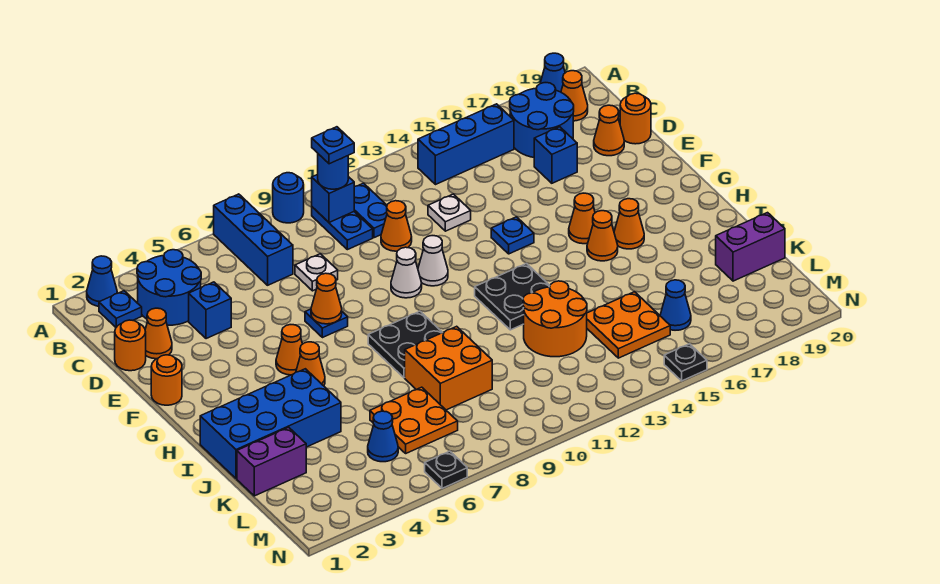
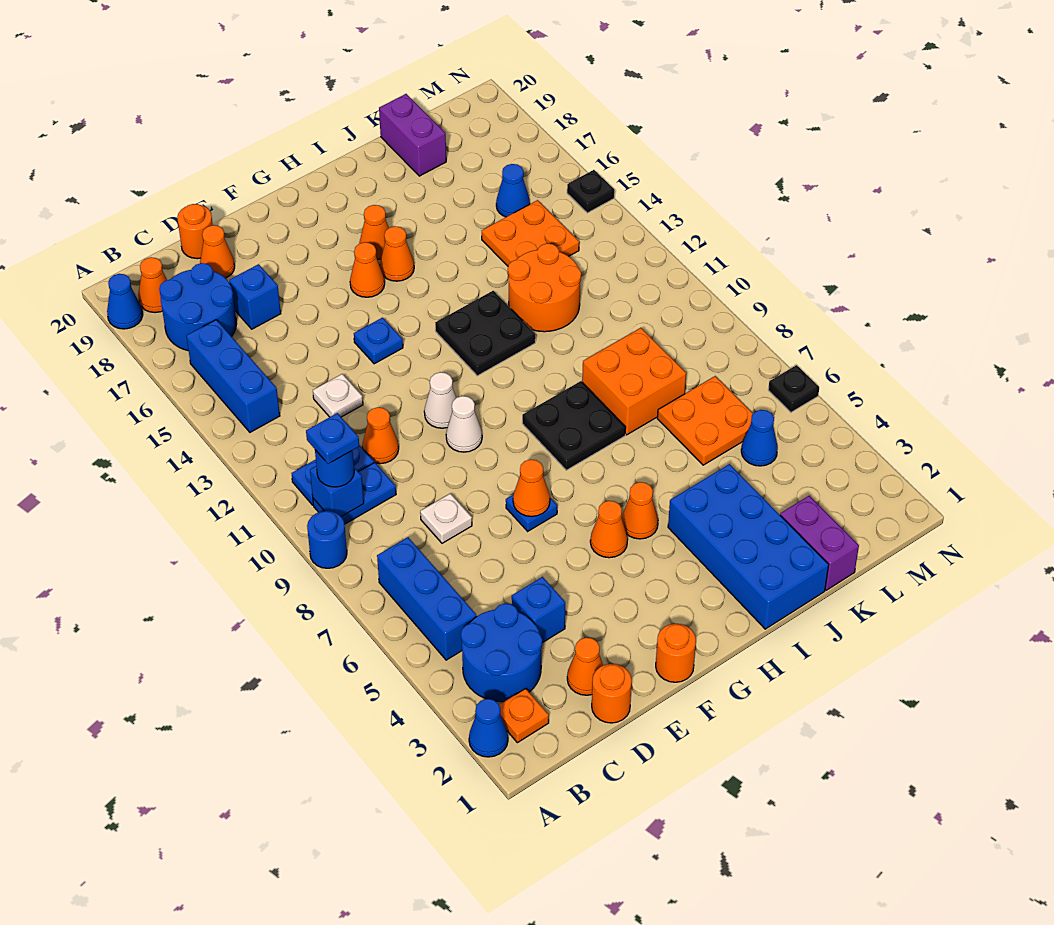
blue 1x3 brick [214,194,293,285] -> blue 1x3 brick turned to [377,537,477,660]
blue 1x1 plate [99,291,142,327] -> orange 1x1 plate [499,689,549,743]

